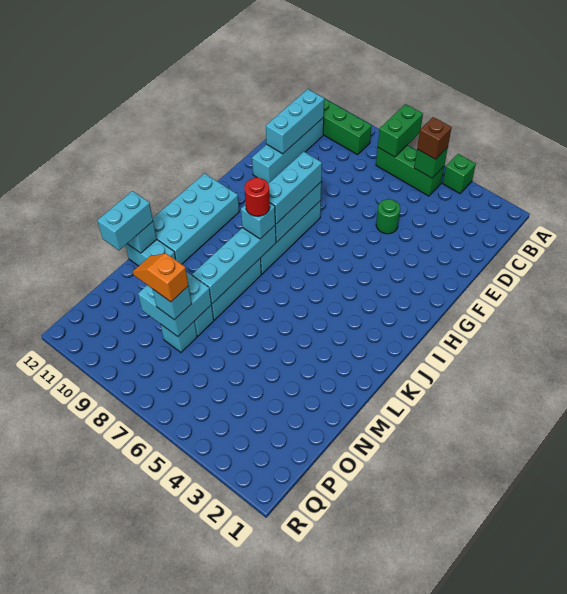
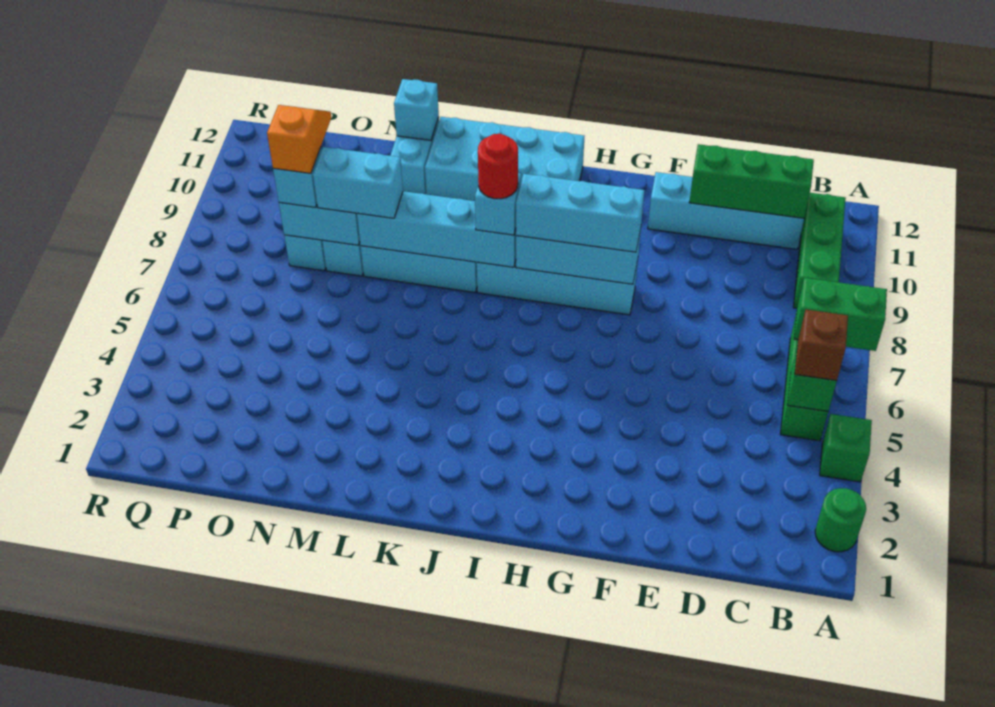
cyan 1x3 brick [266,89,324,154] -> green 1x3 brick [689,144,814,218]
green 1x1 round brick [376,199,400,234] -> green 1x1 round brick moved to [815,488,866,552]
cyan 1x2 brick [97,191,153,250] -> cyan 1x2 brick moved to [313,147,403,218]

